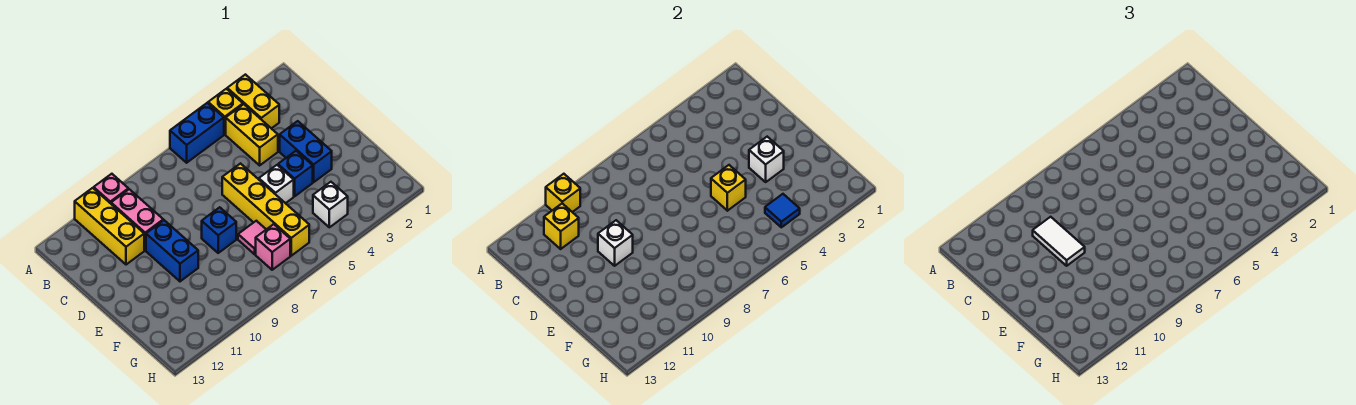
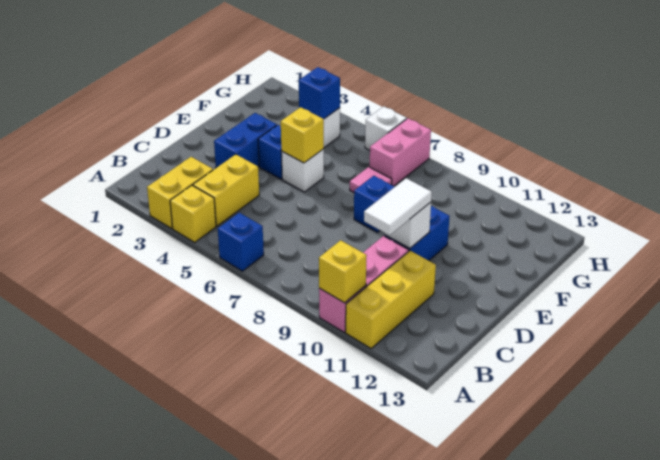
blue 1x2 brick [170,103,224,163] -> blue 1x1 brick [218,213,264,271]
yellow 1x1 brick [544,203,579,249] -> none
yellow 1x4 brick [222,164,309,256] -> none
white 1x1 brick [749,137,784,182] -> white 1x1 brick moved to [365,106,407,151]
blue 1x1 tile [765,194,800,227] -> blue 1x1 brick [299,67,340,119]
pink 1x1 brick [256,224,290,270] -> pink 1x2 brick [370,118,431,186]

